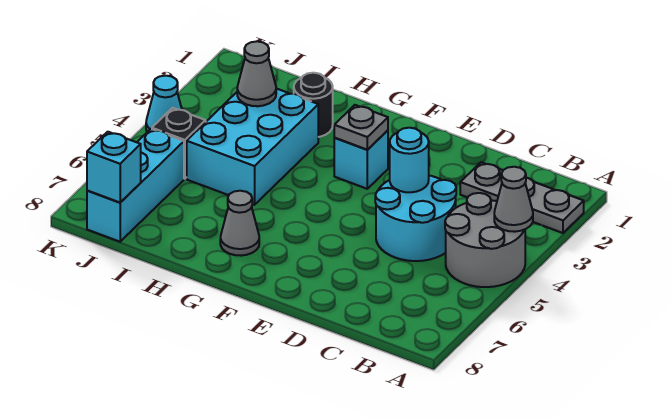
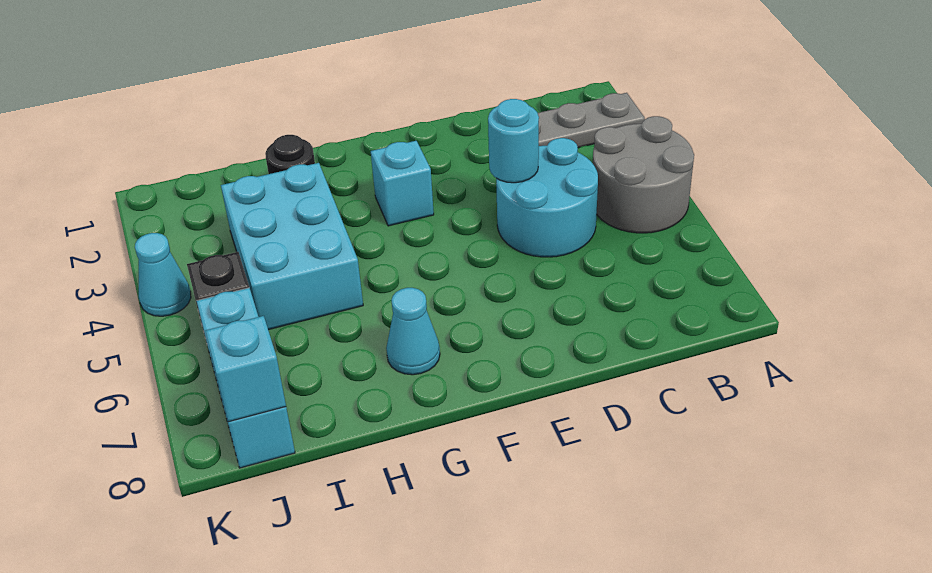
grey 1x1 cone [494,167,533,232] -> none
grey 1x1 plate [334,105,388,149] -> none
grey 1x1 cone [220,191,259,256] -> cyan 1x1 cone [386,288,440,375]
grey 1x1 cone [237,41,276,106] -> none

